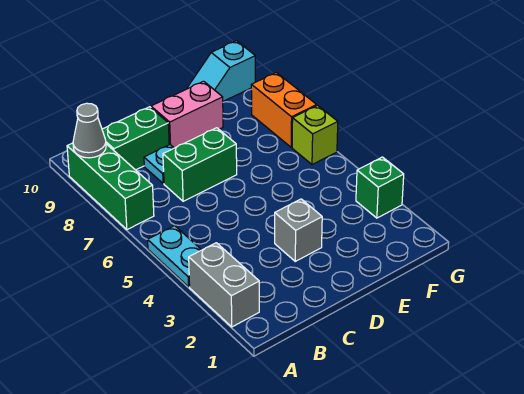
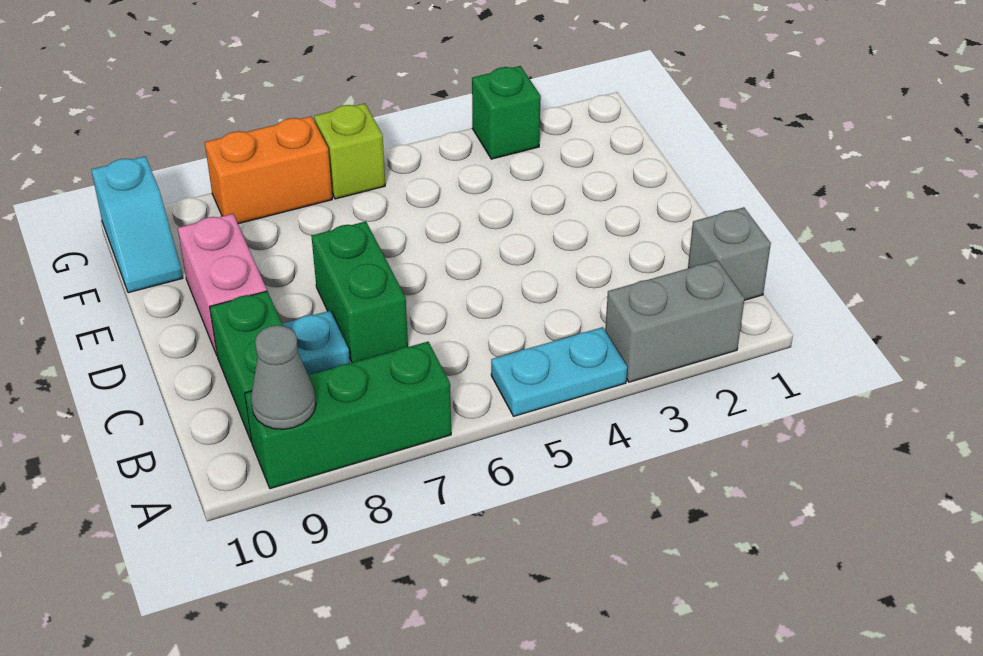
grey 1x1 brick [275,199,322,261] -> grey 1x1 brick moved to [688,207,771,300]

